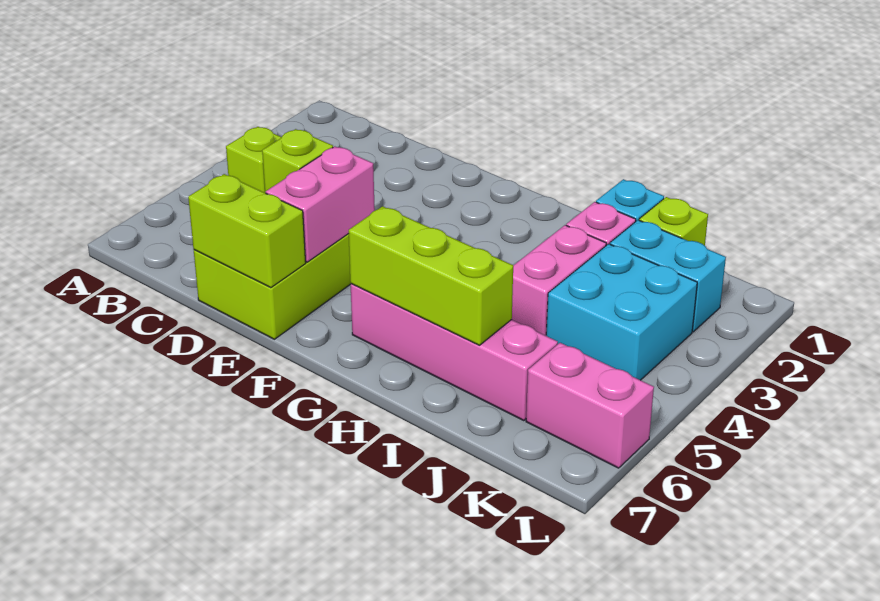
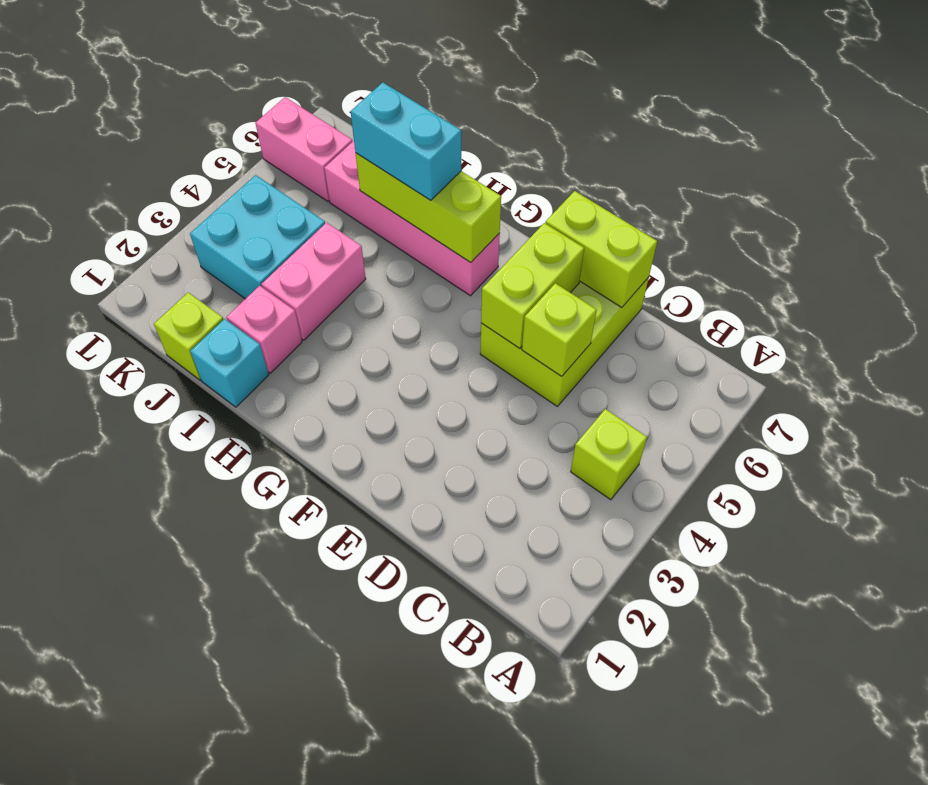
pink 1x2 brick [266,147,375,262] -> lime 1x2 brick [481,223,584,348]
cyan 1x2 brick [610,220,726,332] -> cyan 1x2 brick moved to [351,82,461,200]

